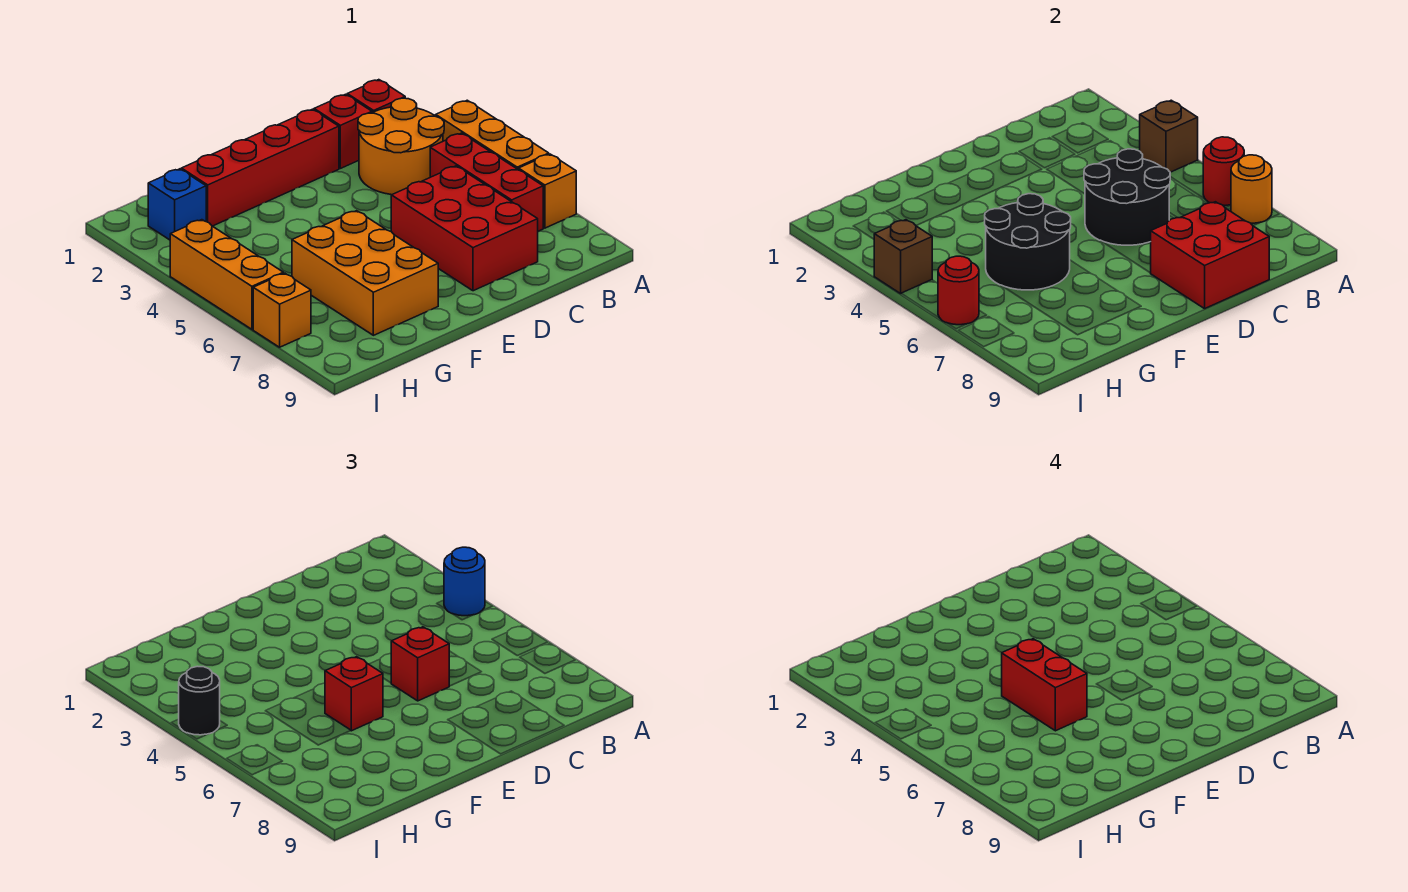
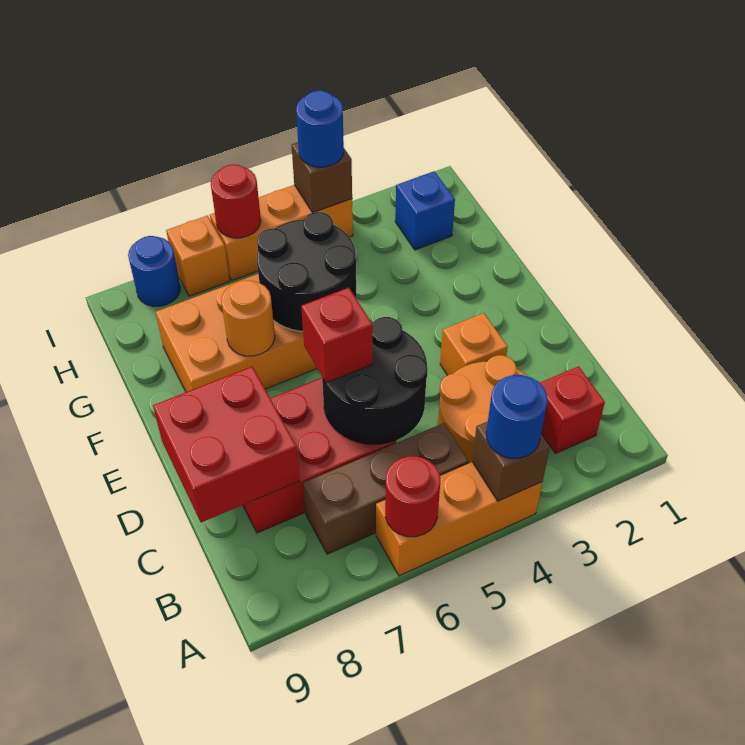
orange 1x1 brick [519,154,576,228] -> orange 1x1 brick moved to [440,313,508,376]
orange 1x1 round brick [1231,155,1272,223] -> orange 1x1 round brick moved to [221,280,275,356]
red 1x3 brick [430,133,543,231] -> brown 1x3 brick [303,423,469,554]
red 1x1 brick [314,94,372,168] -> none
red 1x4 brick [181,109,339,226] -> none
red 1x2 brick [1002,639,1087,731] -> none
red 1x1 brick [325,657,383,731] -> none
black 1x1 round brick [179,666,220,735] -> blue 1x1 round brick [296,91,344,167]
none -> blue 1x1 round brick [128,236,181,306]

